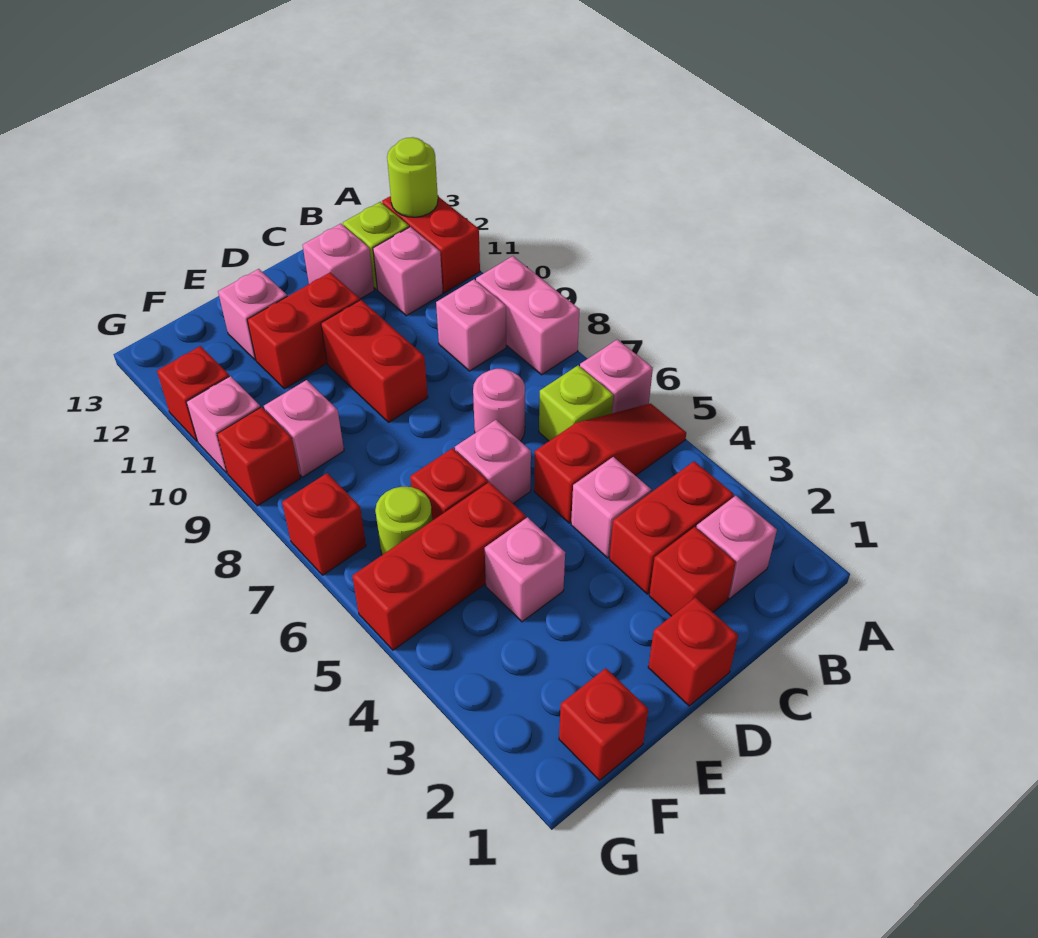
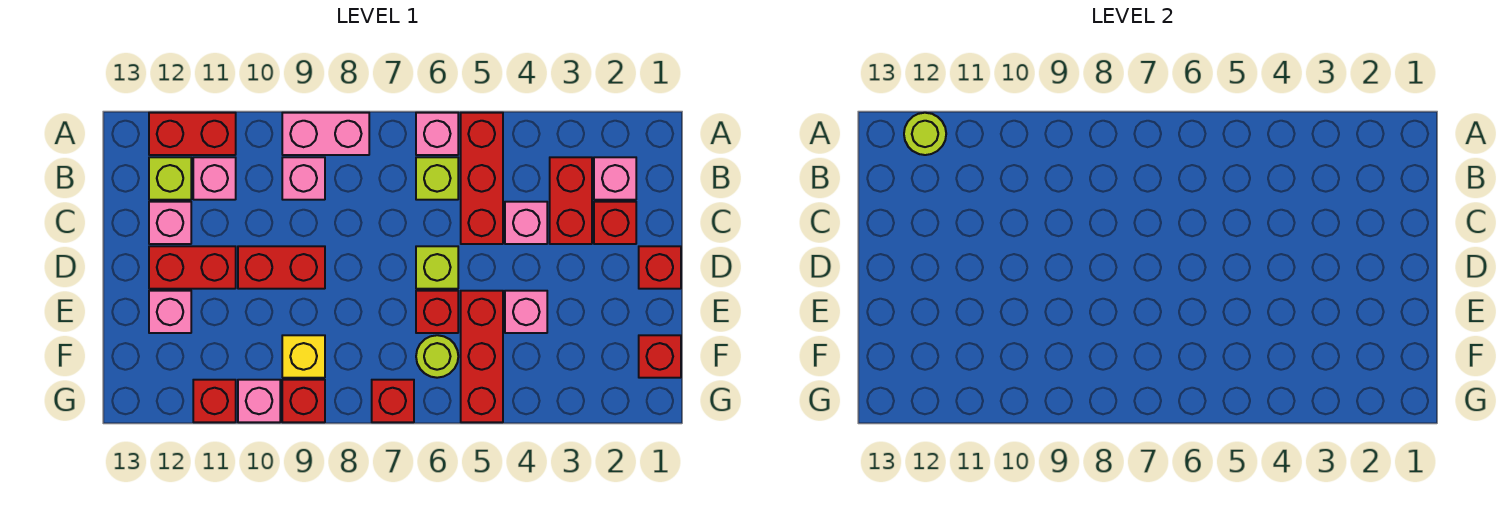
red 1x3 slope [534,403,686,523] -> red 1x3 brick [461,113,503,244]
pink 1x1 round brick [473,369,525,441] -> none
pink 1x1 brick [455,420,531,503] -> lime 1x1 brick [416,246,458,289]
red 1x2 brick [247,272,360,389] -> red 1x2 brick turned to [149,246,236,289]
pink 1x1 brick [264,380,344,477] -> yellow 1x1 brick [282,335,325,378]

